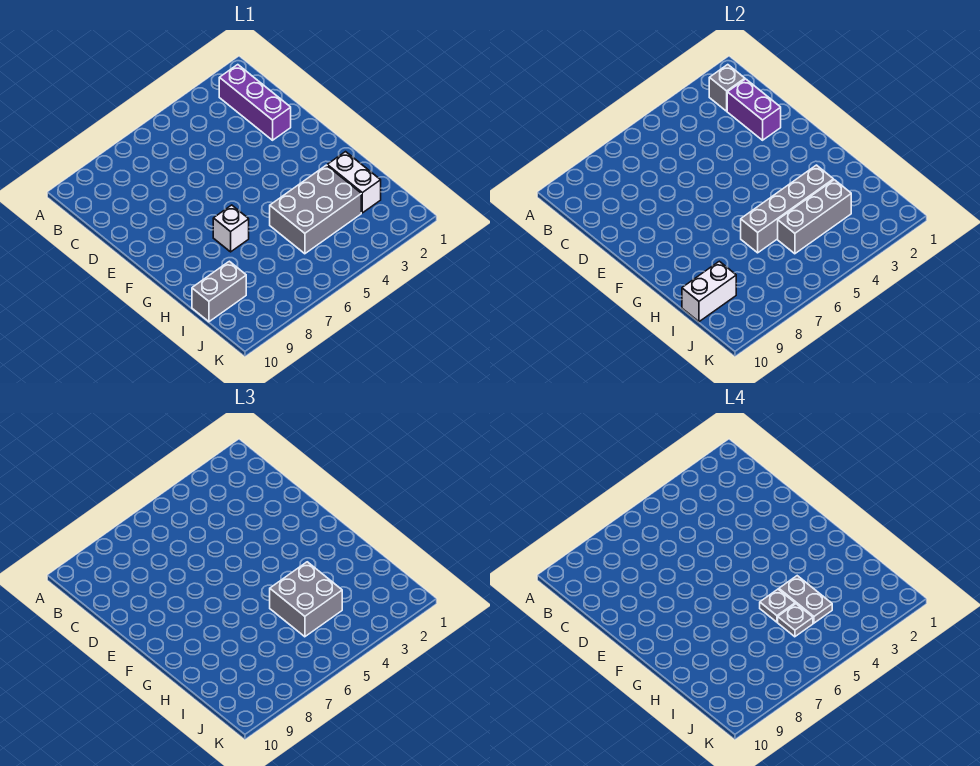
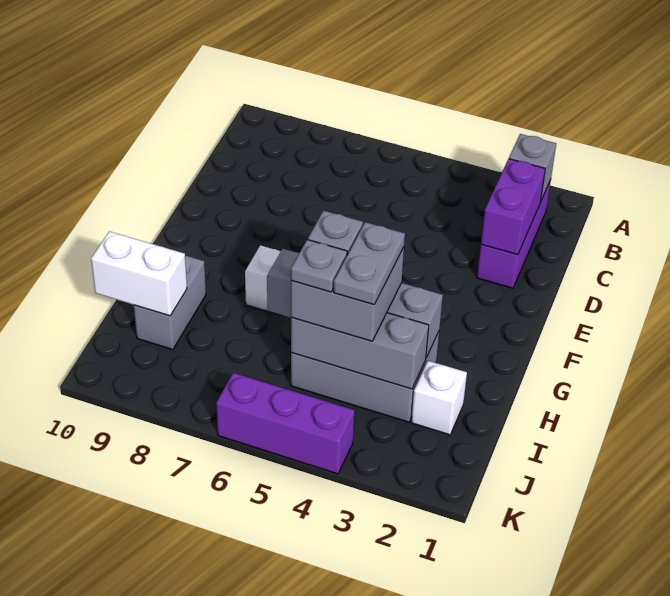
white 1x2 brick [327,152,381,213] -> white 1x1 brick [411,361,467,435]
grey 1x2 brick [192,261,246,322] -> grey 1x2 brick turned to [134,255,206,350]
none -> purple 1x3 brick [216,373,354,474]

